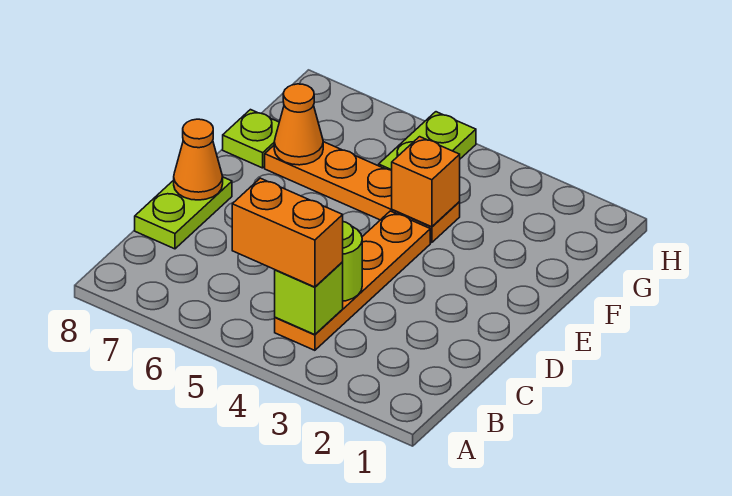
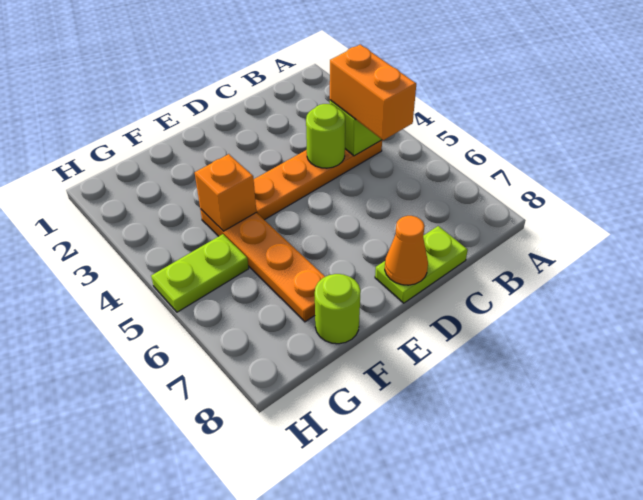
orange 1x1 cone [274,84,323,165] -> none
lime 1x1 plate [223,110,279,168] -> lime 1x1 round brick [315,274,361,344]

